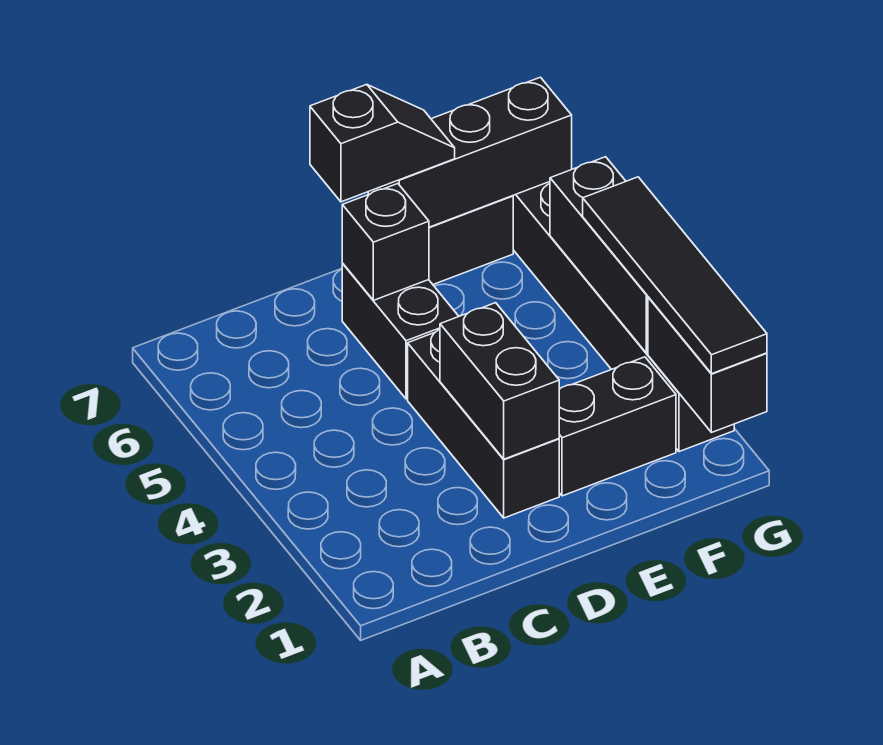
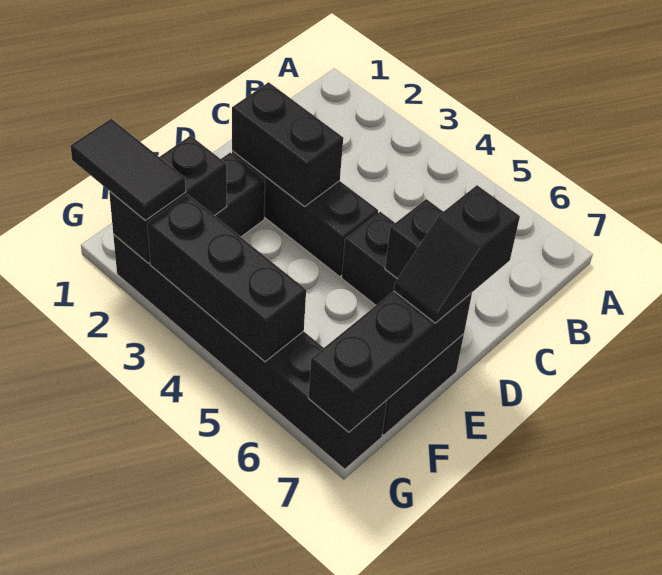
black 1x2 brick [648,297,767,433] -> black 1x2 brick turned to [109,136,227,263]
black 1x4 tile [583,177,767,374] -> black 1x2 tile [71,119,186,221]

